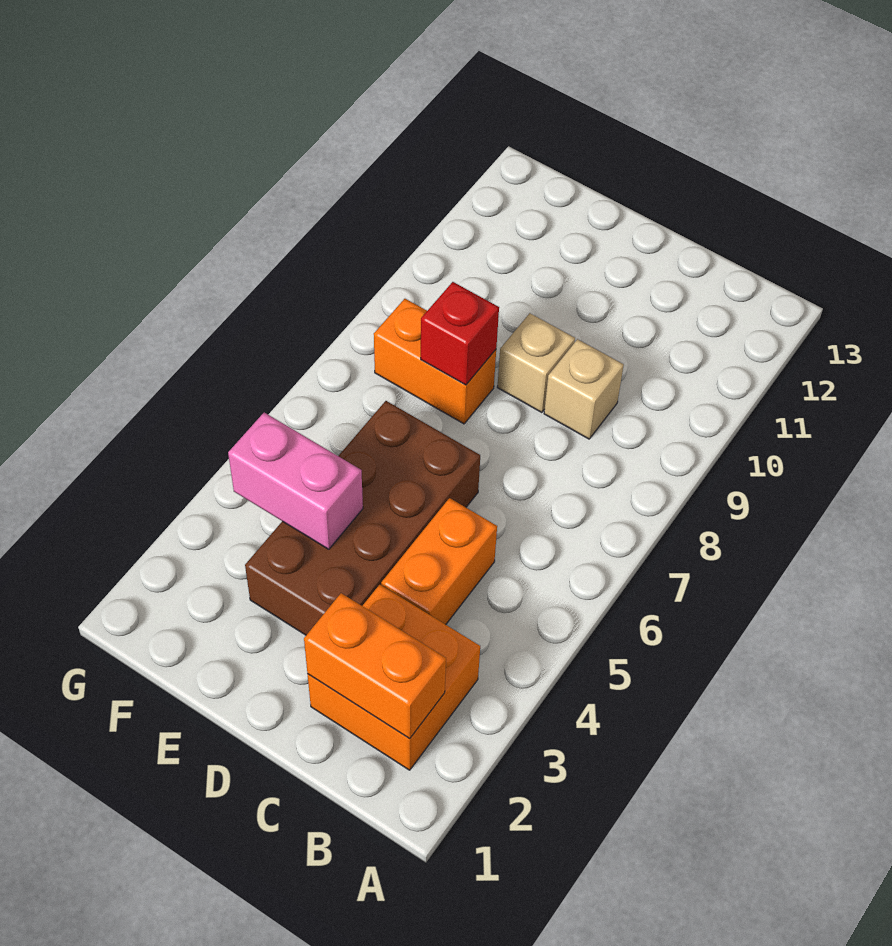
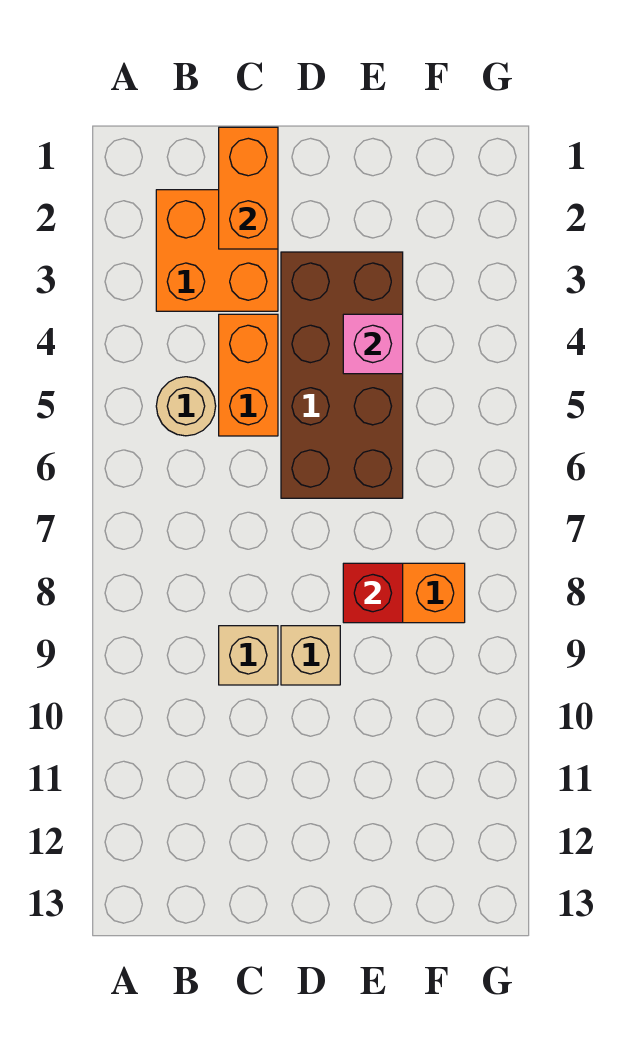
orange 1x2 brick [304,593,446,739] -> orange 1x2 brick turned to [219,127,278,249]
none -> tan 1x1 round brick [156,377,216,436]
pink 1x2 brick [228,412,363,549] -> pink 1x1 brick [343,314,403,374]

